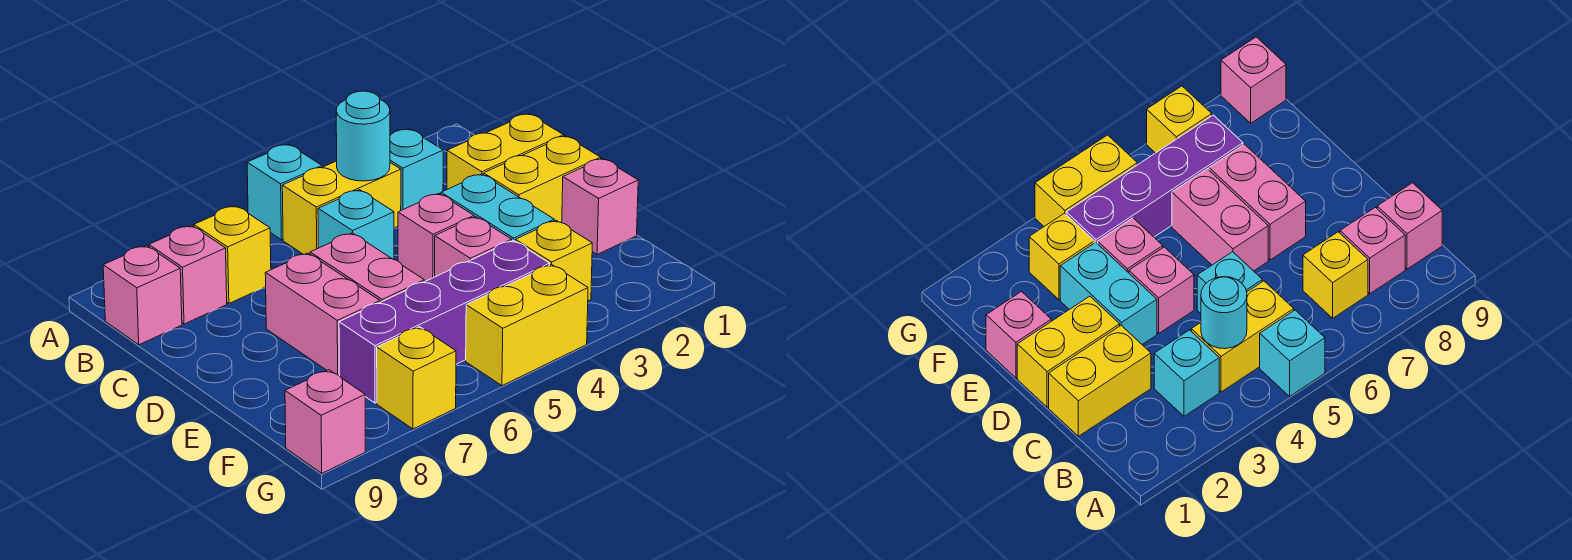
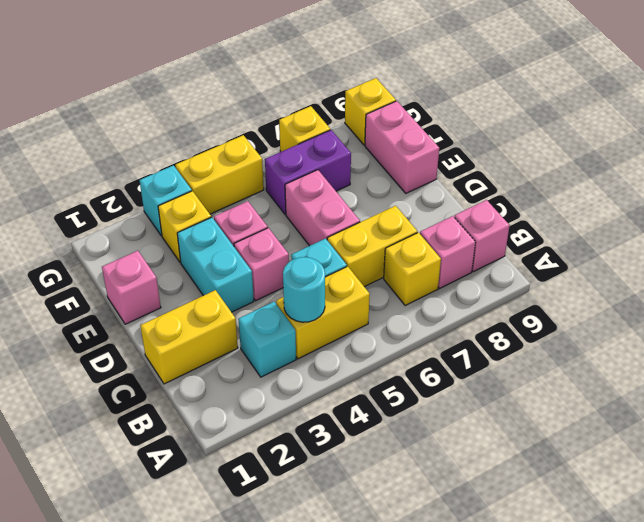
cyan 1x1 brick [247,144,322,240] -> cyan 1x1 brick moved to [140,165,192,236]
yellow 1x2 brick [484,136,601,223] -> yellow 1x2 brick moved to [327,206,417,287]
pink 1x2 brick [265,253,380,376] -> pink 1x2 brick moved to [365,101,439,193]
purple 1x4 brick [339,240,550,403] -> purple 1x2 brick [265,130,351,214]
pink 1x1 brick [285,370,365,473] -> yellow 1x1 brick [345,78,396,145]

